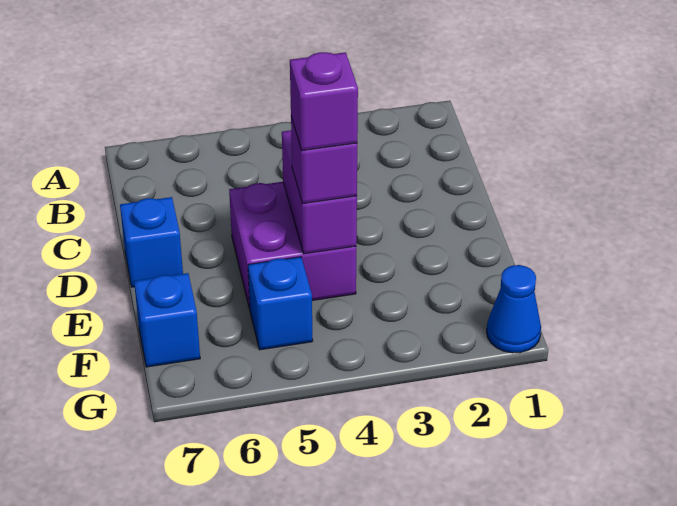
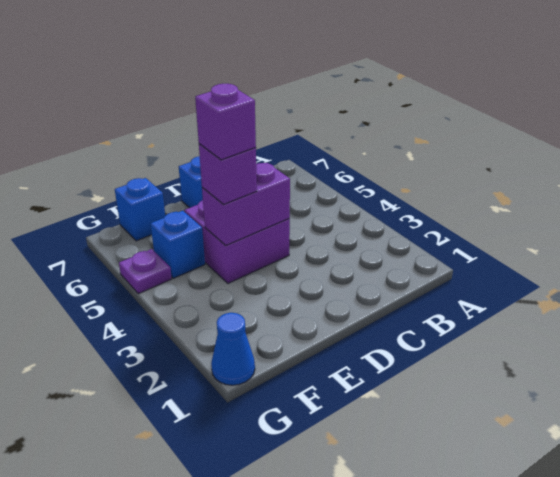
none -> purple 1x1 plate [119,249,172,294]

